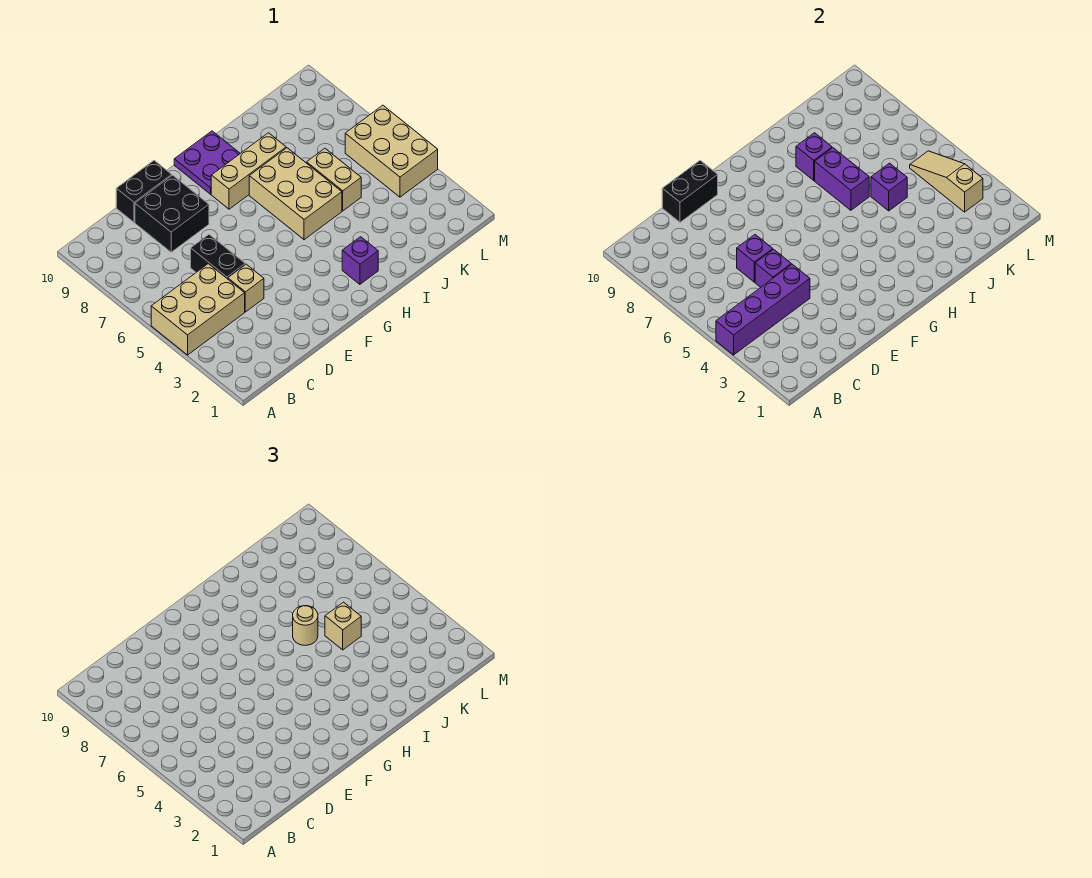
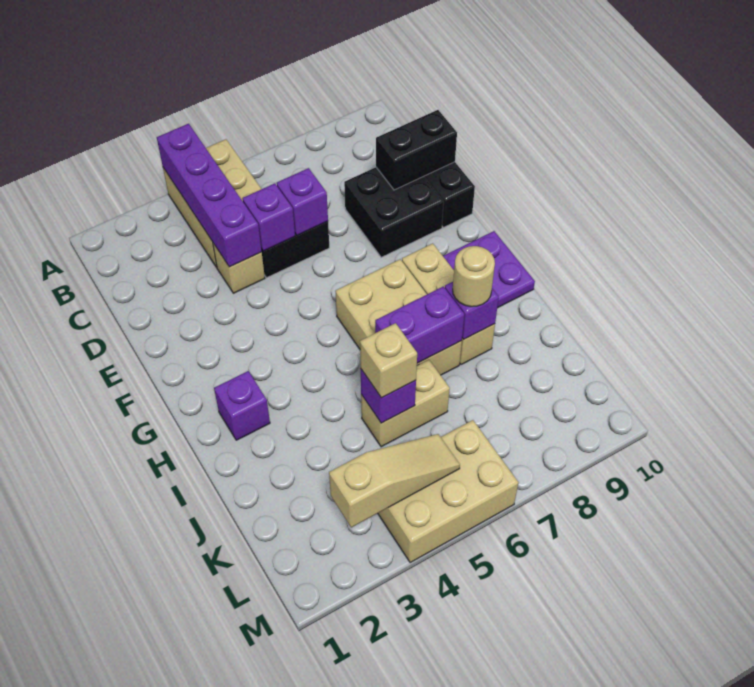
black 1x2 brick [662,161,718,222] -> black 1x2 brick turned to [376,110,457,190]
tan 2x3 brick [249,148,342,240] -> tan 2x3 brick turned to [335,259,462,375]
tan 1x1 round brick [293,606,318,645] -> tan 1x1 round brick moved to [453,246,495,307]

